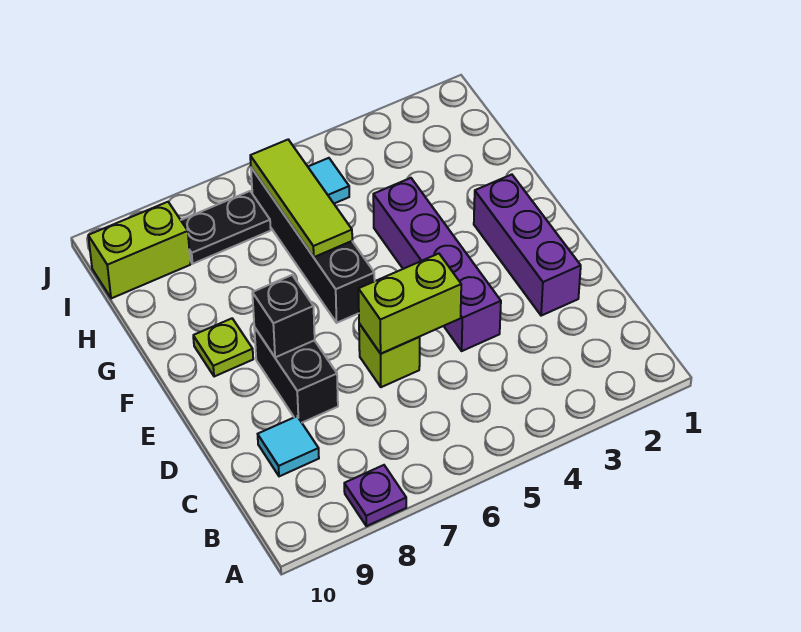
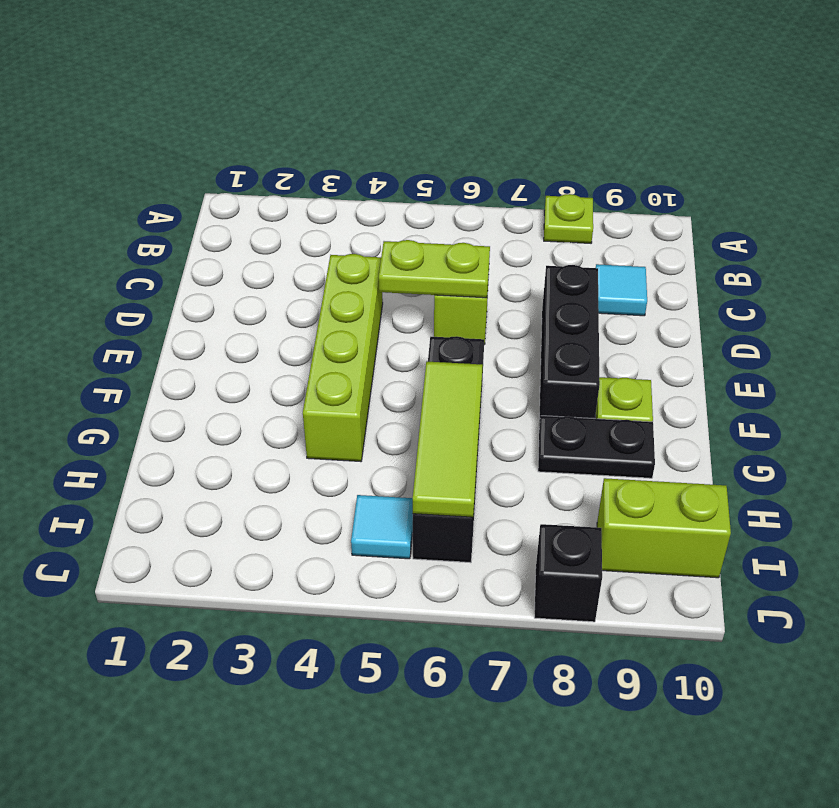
purple 1x1 plate [344,465,406,526] -> lime 1x1 plate [544,194,593,243]
purple 1x3 brick [474,174,581,316] -> none
purple 1x4 brick [373,178,501,351] -> lime 1x4 brick [303,254,383,462]
lime 1x2 brick [358,254,461,354] -> lime 1x2 plate [379,240,490,298]
black 1x2 brick [254,327,338,423] -> black 1x3 brick [539,265,600,426]
black 1x1 brick [252,275,315,357] -> black 1x1 brick moved to [534,524,602,622]
black 1x2 plate [181,191,271,264] -> black 1x2 plate moved to [538,416,655,478]

